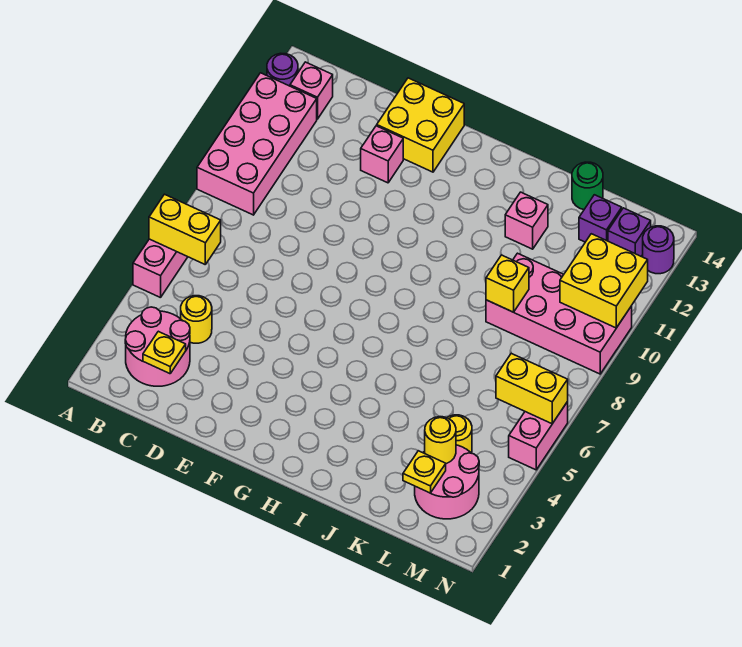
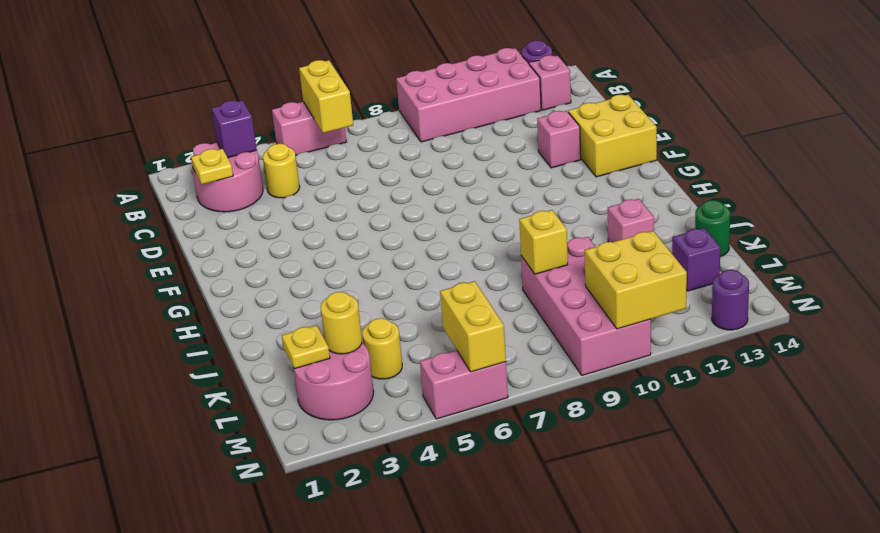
purple 1x1 brick [608,208,651,256] -> purple 1x1 brick moved to [212,100,257,158]

